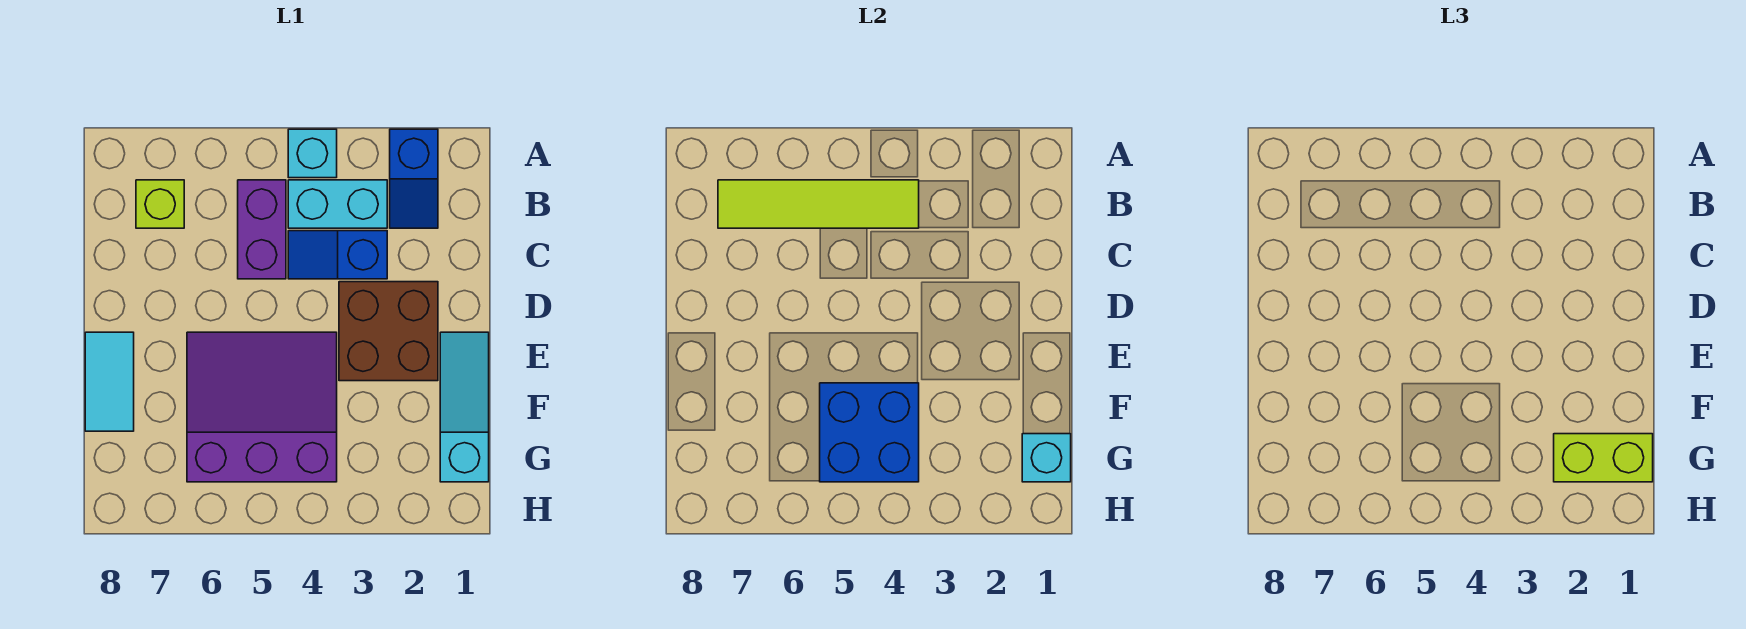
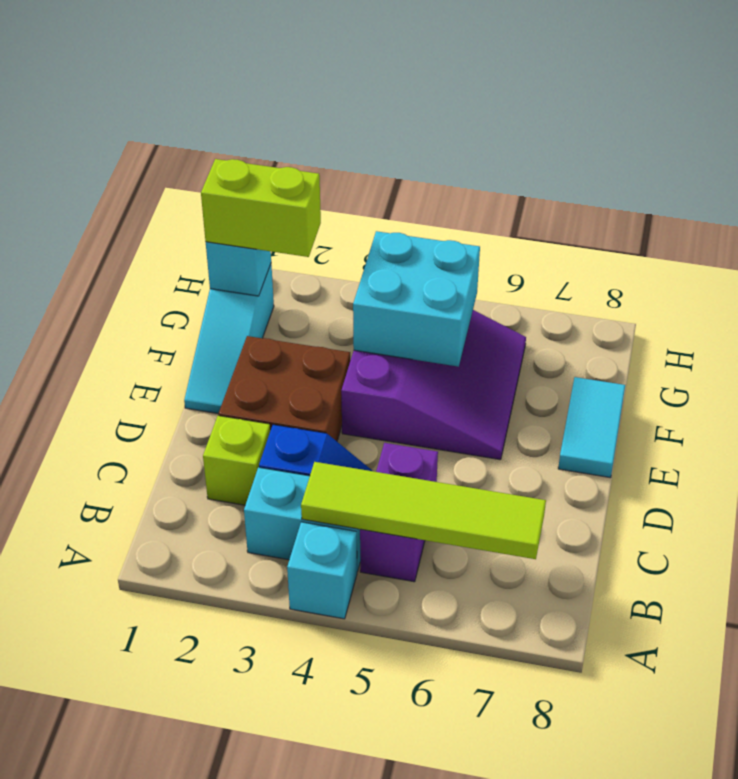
blue 1x2 slope [390,129,438,228] -> none
lime 1x1 brick [136,180,184,228] -> lime 1x1 brick moved to [203,416,270,505]
purple 3x3 slope [187,332,337,482] -> purple 3x3 slope turned to [341,310,526,460]
blue 2x2 brick [820,383,919,482] -> cyan 2x2 brick [353,231,480,367]

